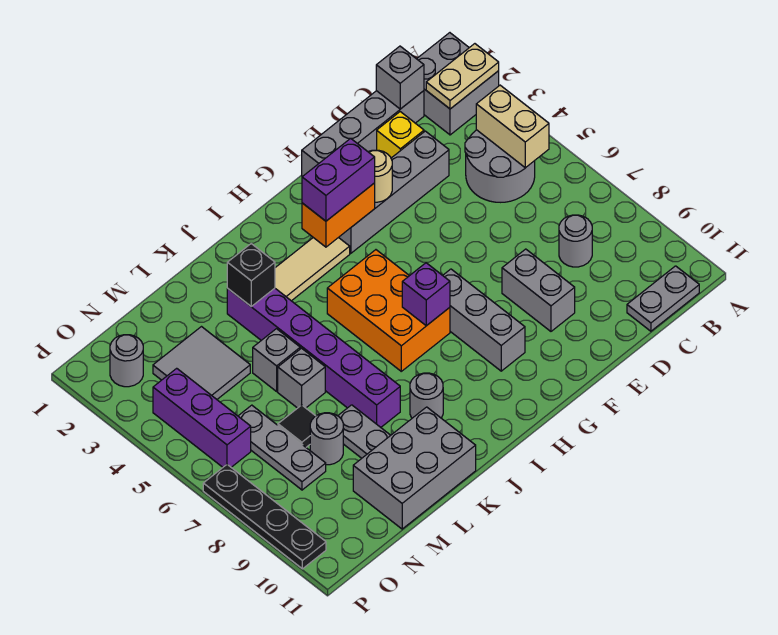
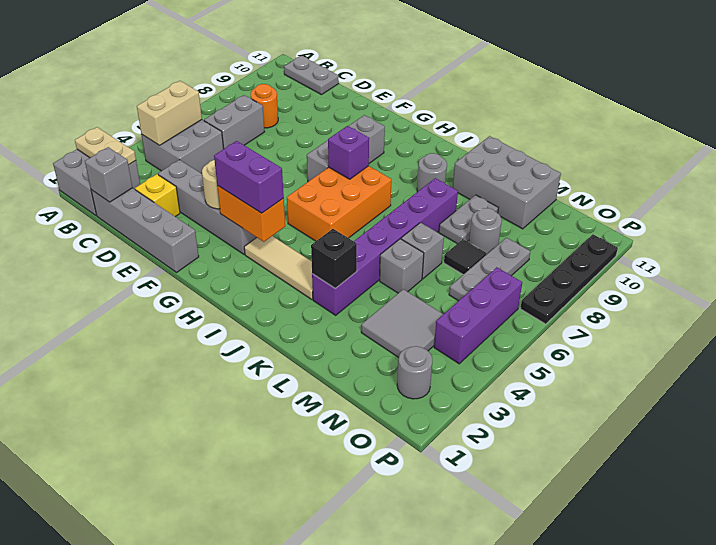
grey 2x2 round brick [465,130,535,202] -> grey 2x2 brick [141,120,224,173]
grey 1x1 round brick [559,215,592,267] -> orange 1x1 round brick [251,84,278,128]
grey 1x2 brick [502,249,575,331] -> grey 1x2 brick moved to [204,95,264,149]

